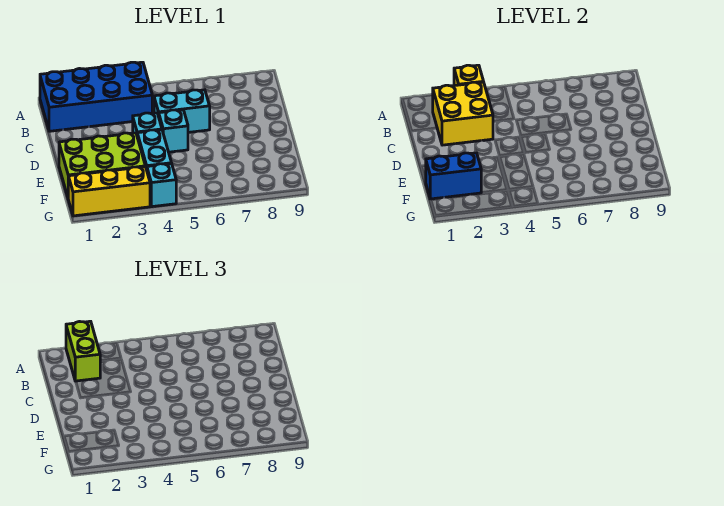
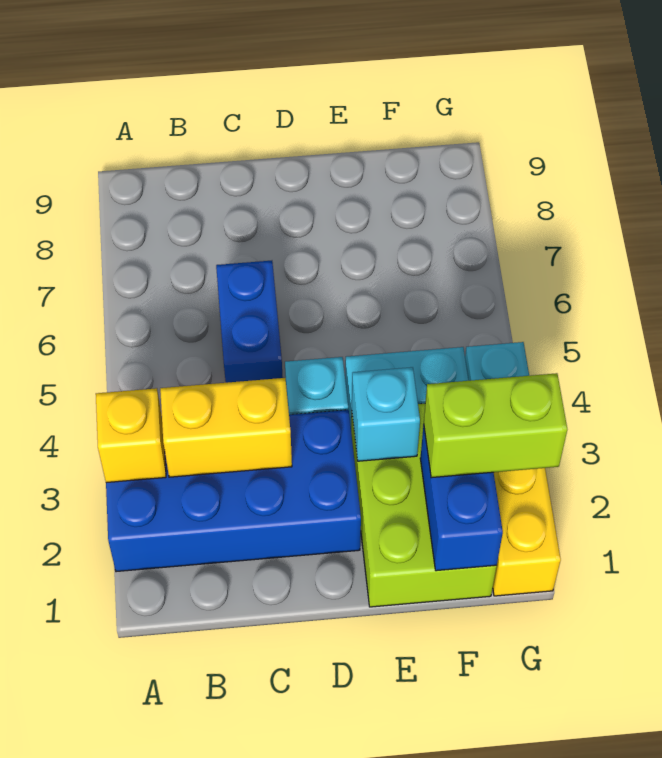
blue 2x4 brick [40,62,152,131] -> blue 2x4 brick turned to [106,410,361,572]
lime 1x2 brick [66,321,101,381] -> lime 1x2 brick moved to [424,373,567,478]
yellow 2x2 brick [433,82,493,145] -> yellow 1x2 brick [160,378,292,477]
cyan 1x2 brick [154,90,210,132] -> blue 1x2 brick [216,261,283,383]
cyan 1x1 brick [159,110,188,152] -> cyan 1x1 brick moved to [352,367,420,461]

